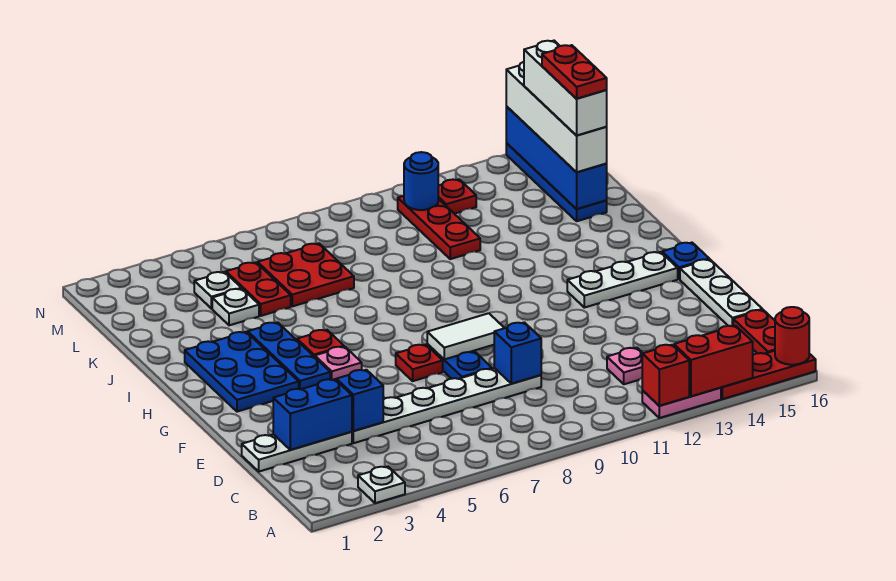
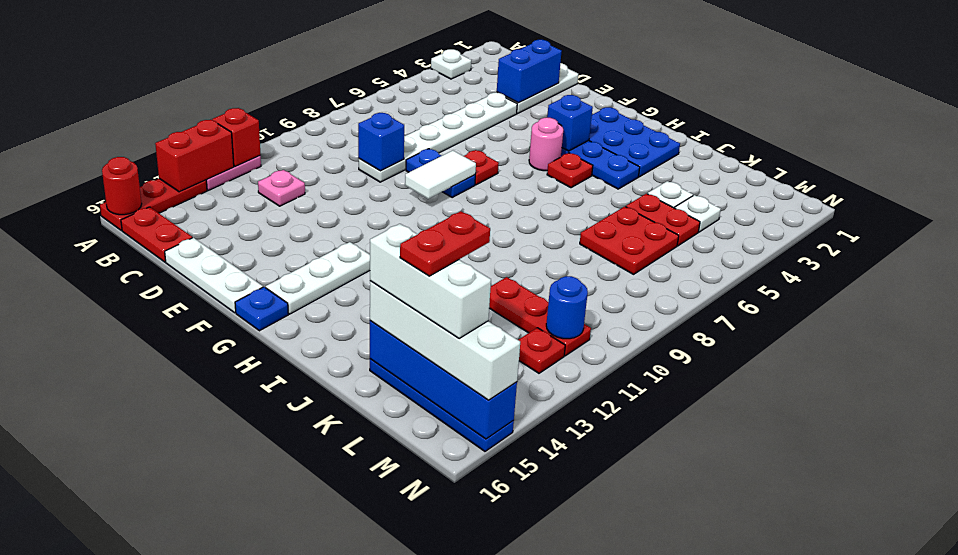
blue 1x1 brick [336,370,383,431] -> blue 1x1 brick moved to [547,95,593,151]
pink 1x1 plate [315,347,362,380] -> pink 1x1 round brick [529,118,563,171]
red 1x2 plate [542,45,607,99] -> red 1x2 plate turned to [400,211,490,276]

